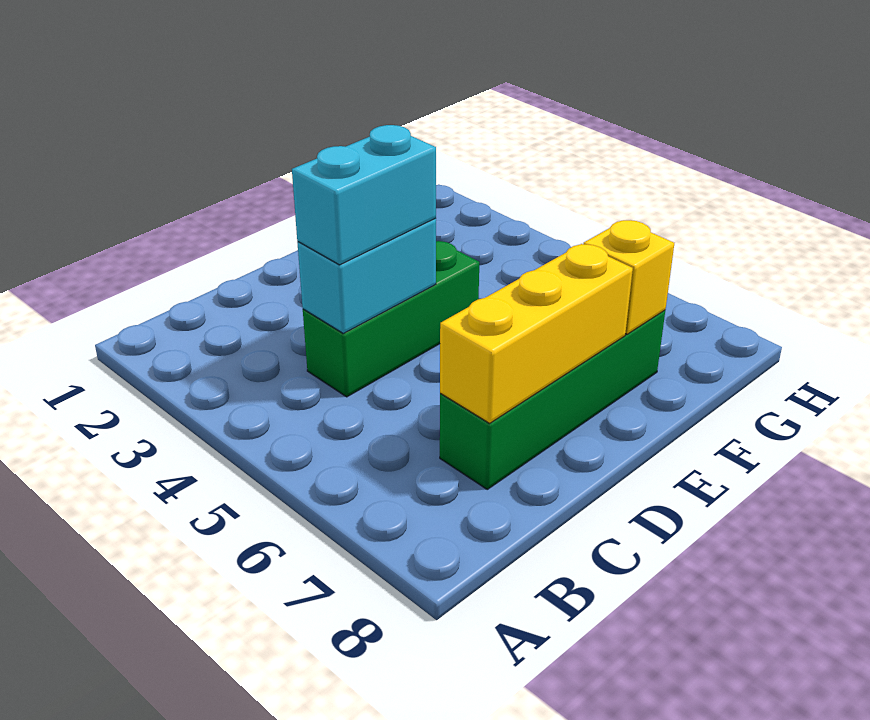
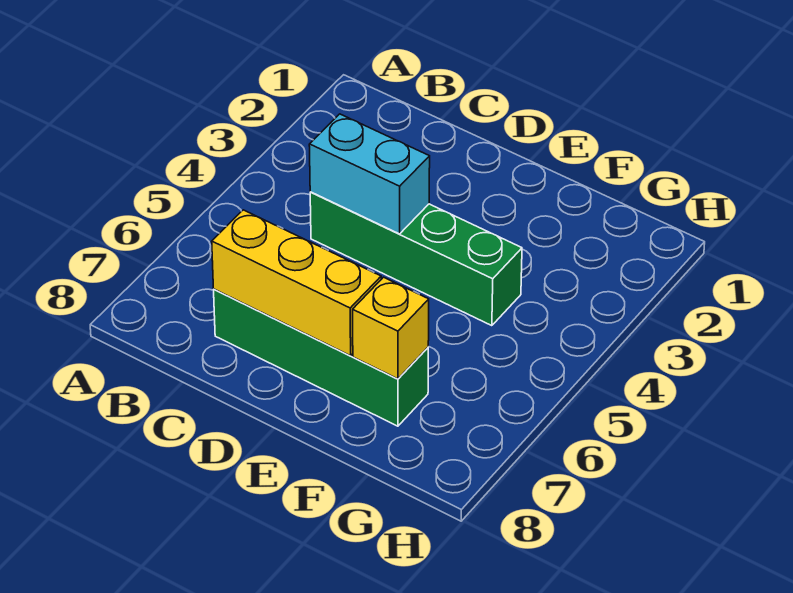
green 1x3 brick [303,241,479,397] -> green 1x4 brick [310,192,522,326]
cyan 1x2 brick [292,125,436,265] -> none

